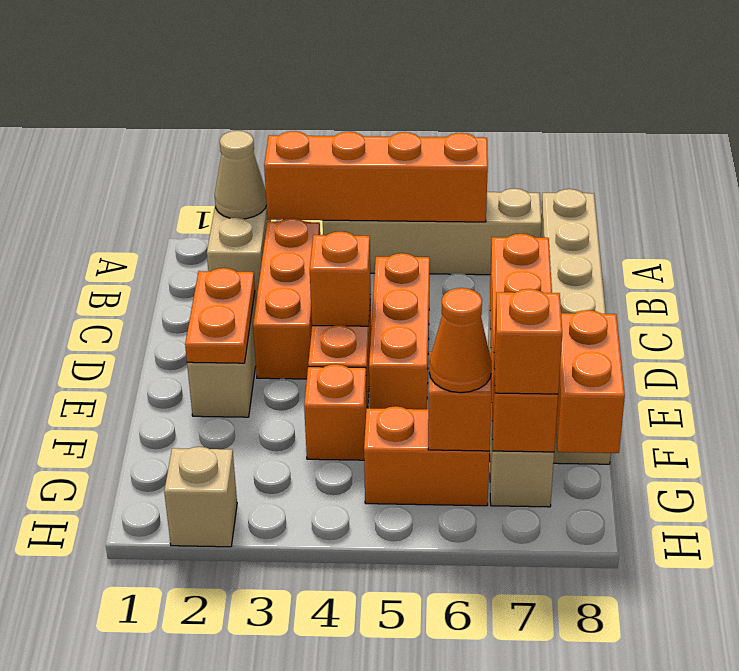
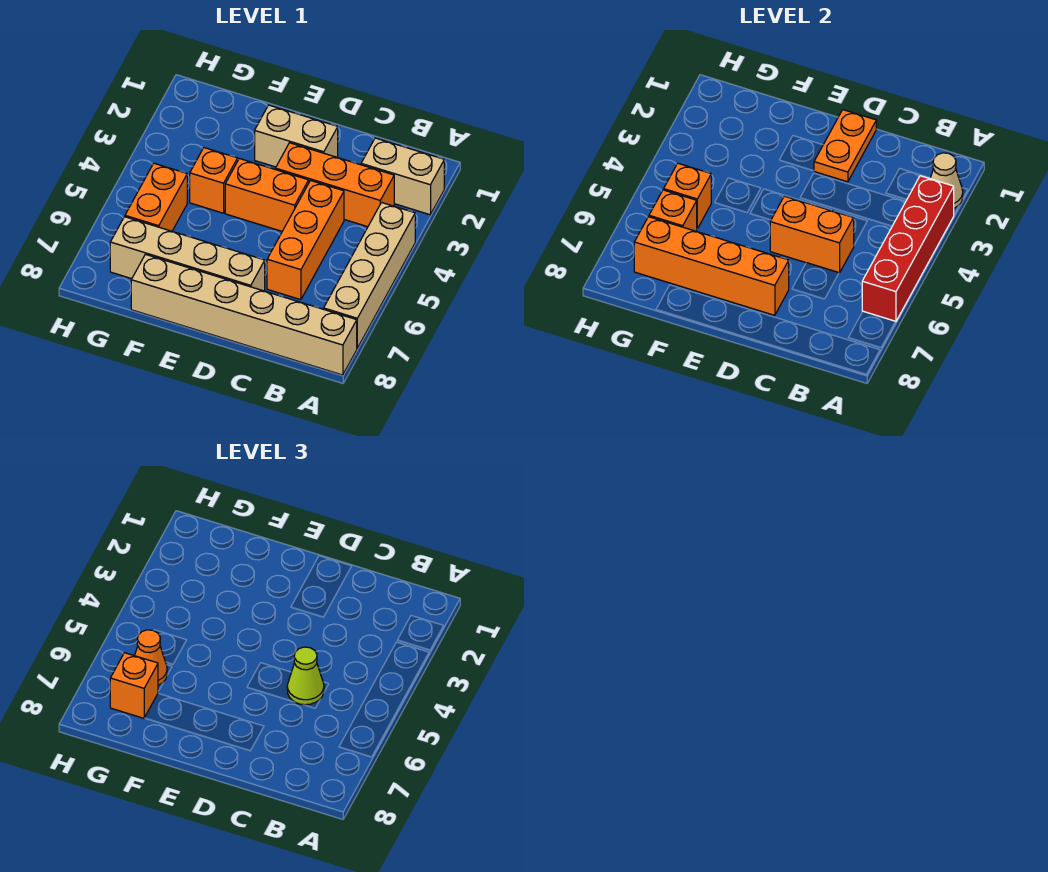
orange 1x4 brick [264,131,488,222] -> red 1x4 brick [862,176,954,322]
orange 1x3 brick [369,253,430,409] -> orange 1x3 brick turned to [267,181,344,300]
none -> lime 1x1 cone [287,647,324,705]
orange 1x2 plate [185,268,255,363] -> orange 1x2 plate turned to [814,110,876,182]
orange 1x1 brick [310,231,371,326] -> orange 1x1 brick moved to [664,163,711,229]
orange 1x2 brick [556,310,625,453] -> orange 1x2 brick moved to [770,196,854,273]
tan 1x1 brick [164,447,237,547] -> none

